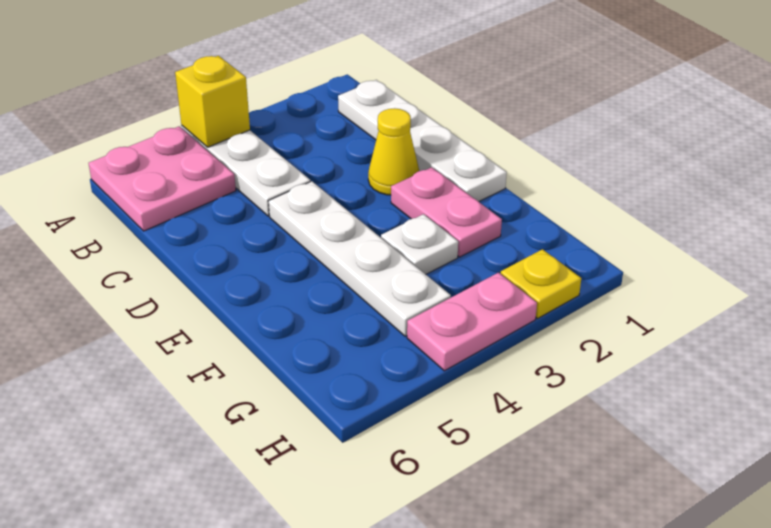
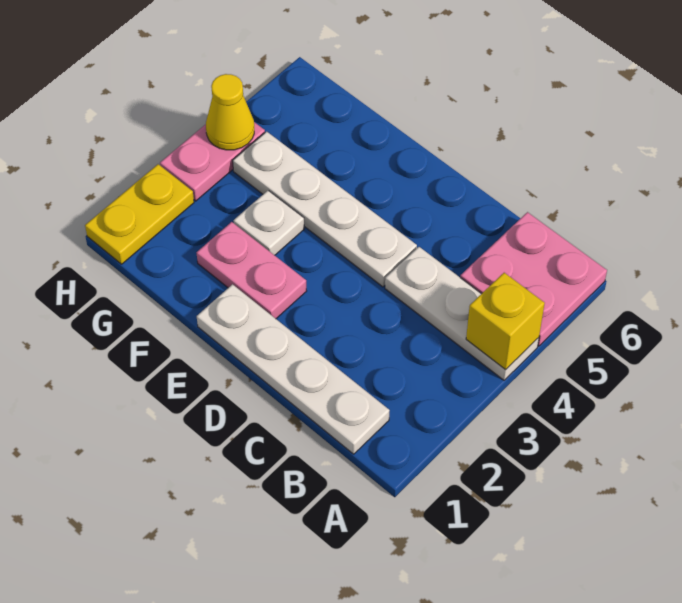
yellow 1x1 cone [368,108,419,195] -> yellow 1x1 cone moved to [206,74,254,150]
yellow 1x1 plate [501,249,581,318] -> yellow 1x2 plate [85,164,194,264]

